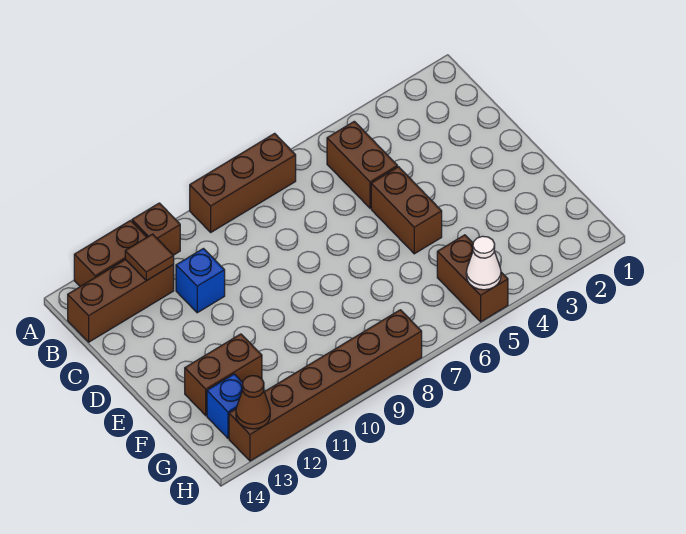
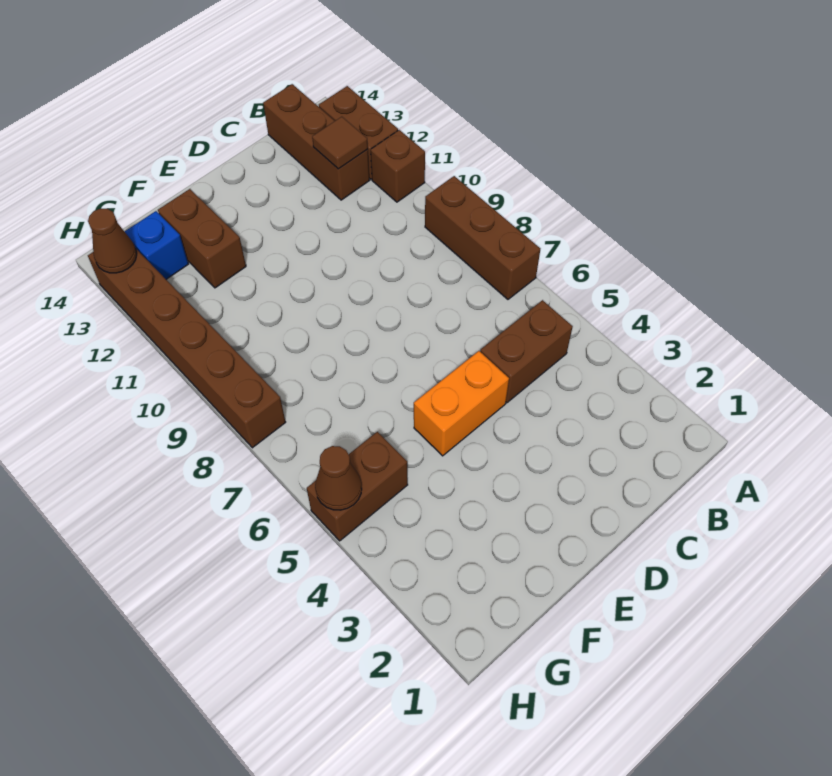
blue 1x1 brick [176,249,225,313] -> none
brown 1x2 brick [371,167,442,254] -> orange 1x2 brick [414,351,509,456]
white 1x1 cone [466,236,501,290] -> brown 1x1 cone [315,446,362,510]

